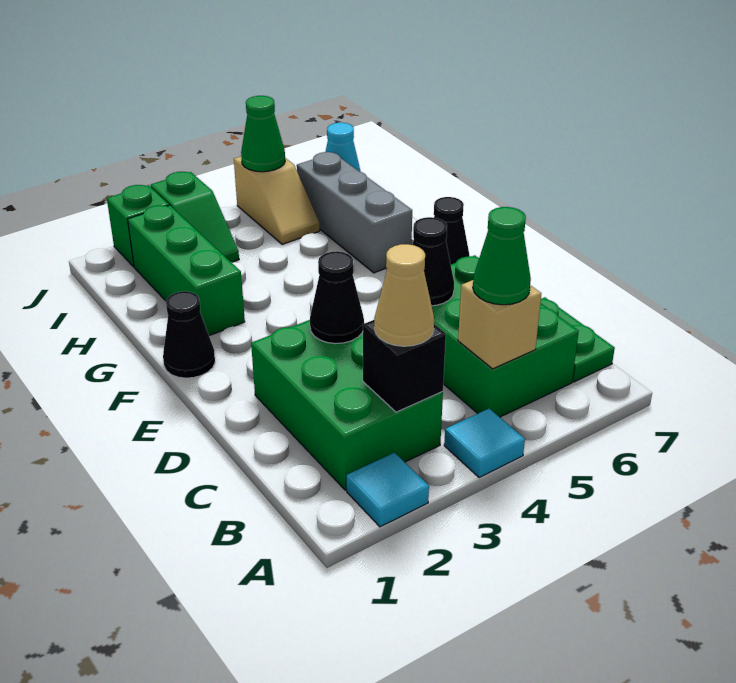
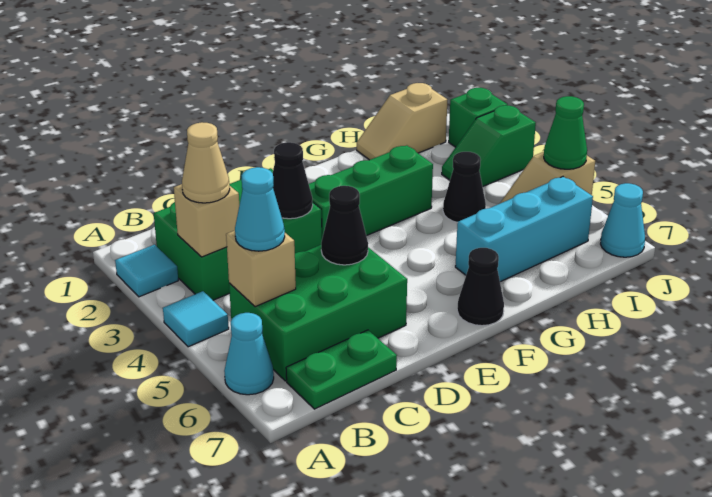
none -> cyan 1x1 cone [224,313,274,395]
black 1x1 brick [363,320,446,412] -> tan 1x1 brick [174,184,239,257]
green 1x1 cone [473,207,531,305] -> cyan 1x1 cone [235,167,285,251]
black 1x1 cone [163,291,215,378] -> black 1x1 cone moved to [443,152,486,223]
green 1x3 brick [128,205,245,336] -> green 1x3 brick moved to [309,145,433,238]
grey 1x3 brick [297,152,412,273] -> cyan 1x3 brick [455,177,593,282]
none -> tan 1x2 slope [357,83,447,160]

